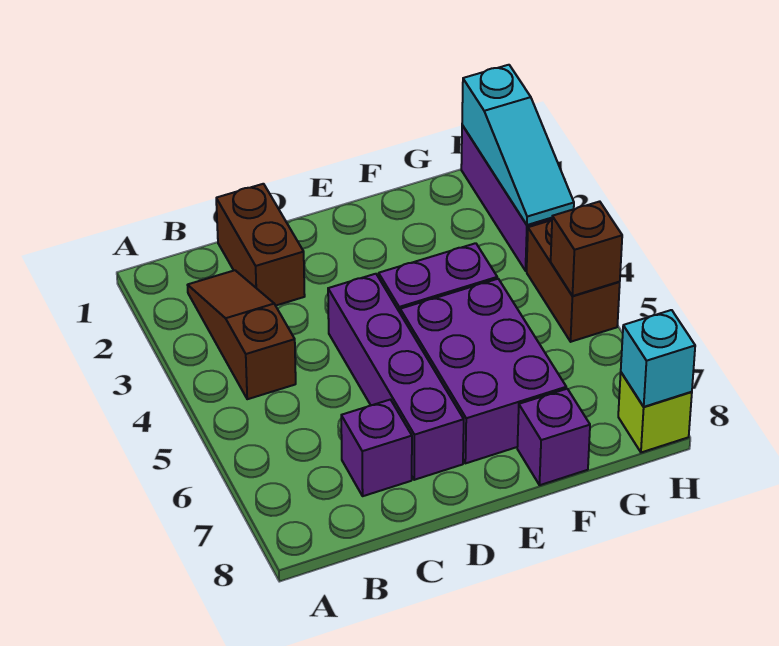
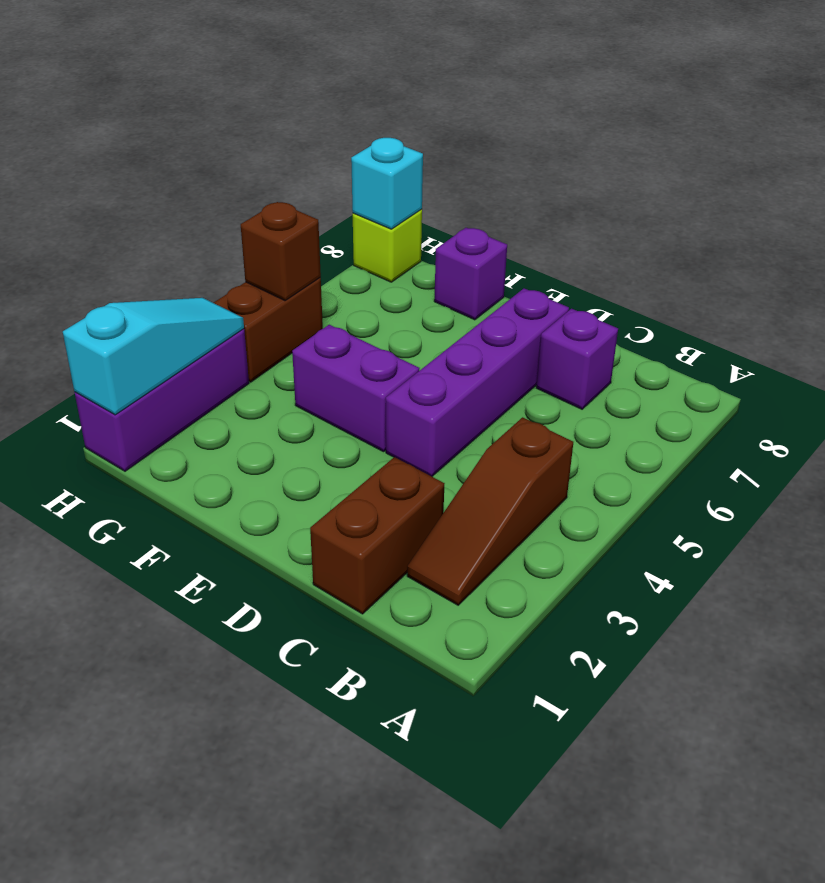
purple 2x3 brick [400,279,566,463] -> none

